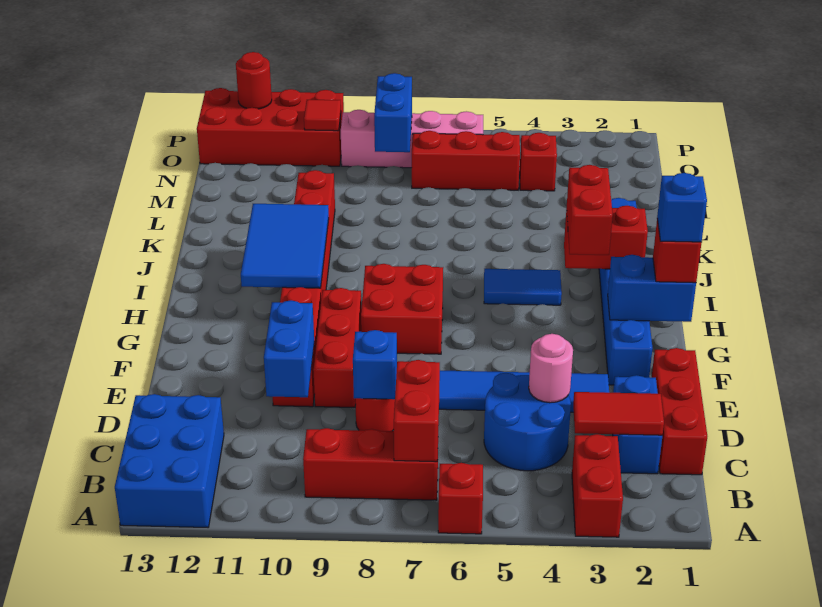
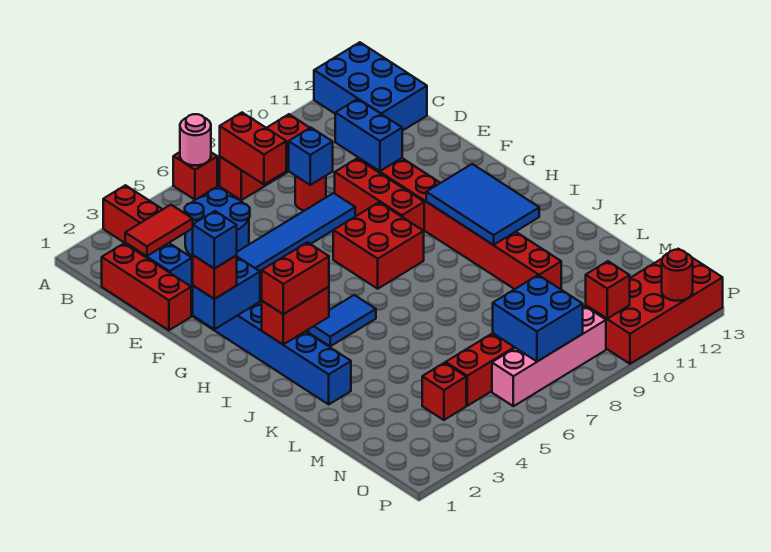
pink 1x1 round brick [529,334,573,403] -> pink 1x1 round brick moved to [180,114,211,165]
red 1x2 brick [567,165,613,255] -> red 1x2 brick turned to [262,242,329,314]
blue 1x2 brick [374,73,412,152] -> blue 2x2 brick [493,275,583,362]
red 1x1 tile [304,100,341,131] -> red 1x1 brick [586,261,630,318]

